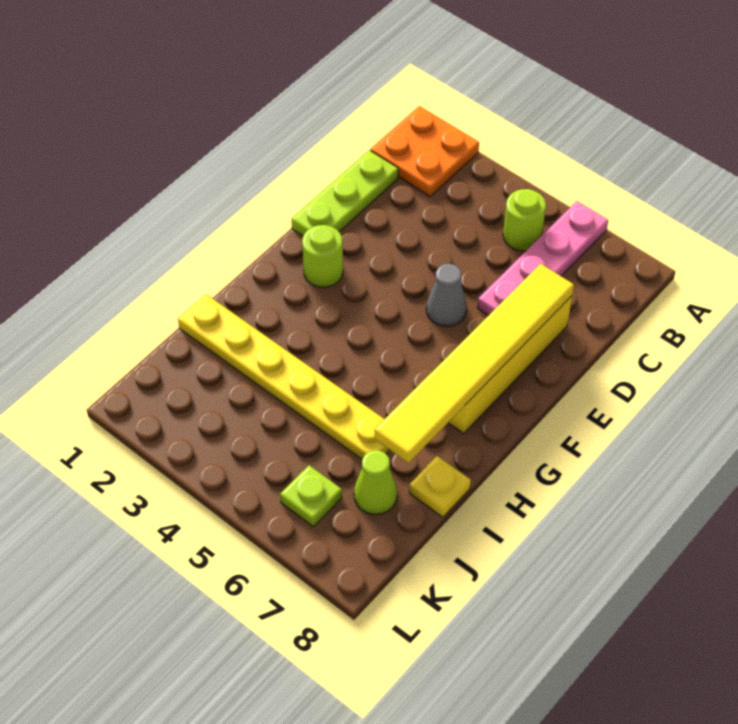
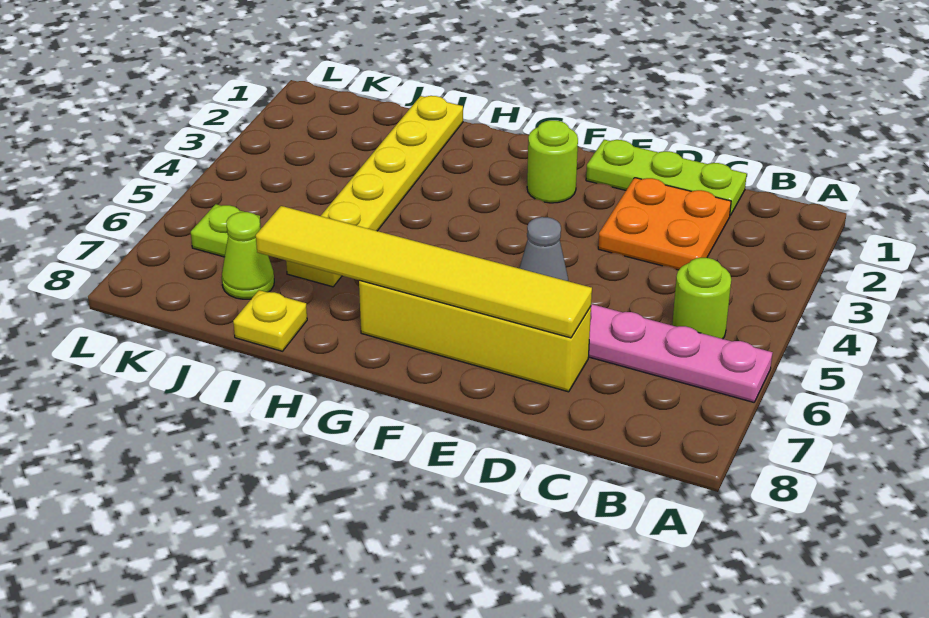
orange 2x2 plate [371,106,479,196] -> orange 2x2 plate moved to [598,178,731,270]

